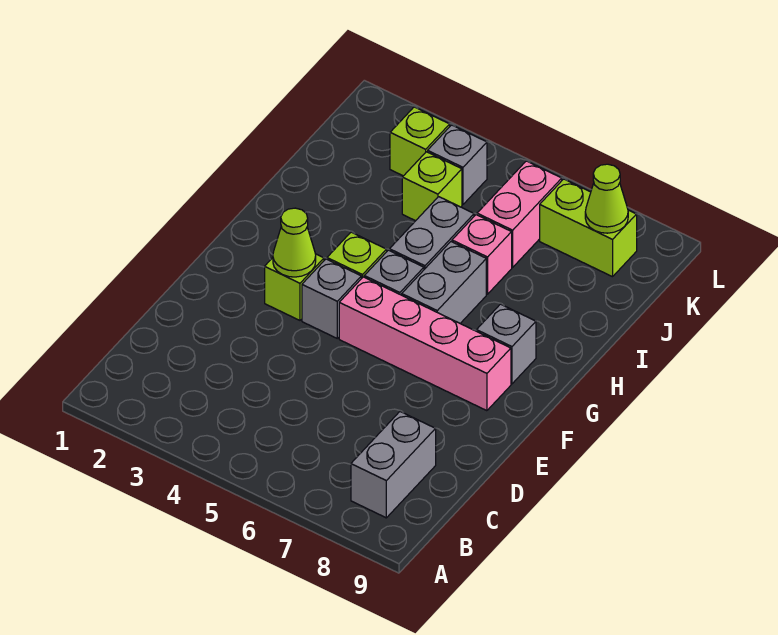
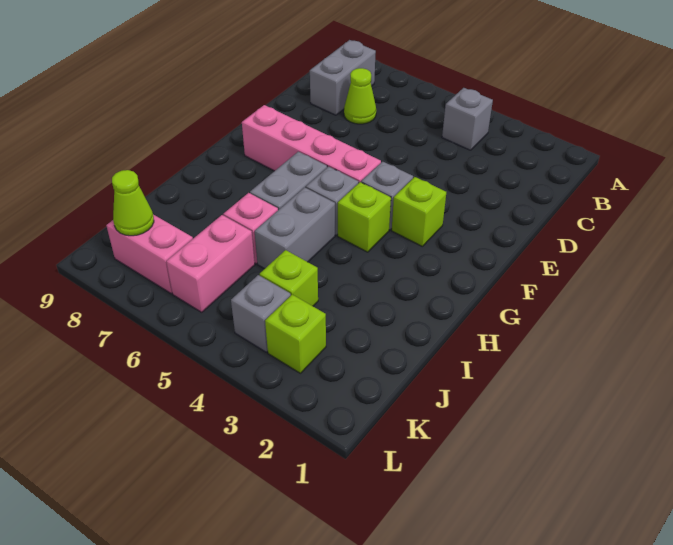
lime 1x1 cone [273,208,316,277] -> lime 1x1 cone moved to [344,68,376,124]
grey 1x1 brick [477,304,536,384] -> grey 1x1 brick moved to [442,88,493,150]
lime 1x2 brick [540,179,637,277] -> pink 1x2 brick [106,215,193,293]

